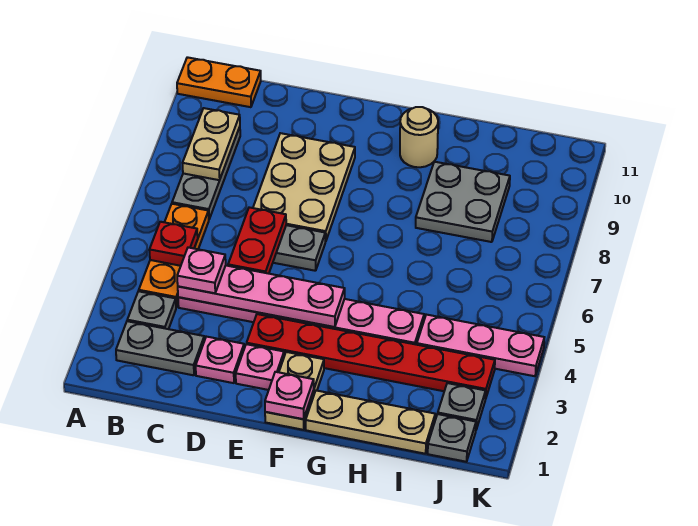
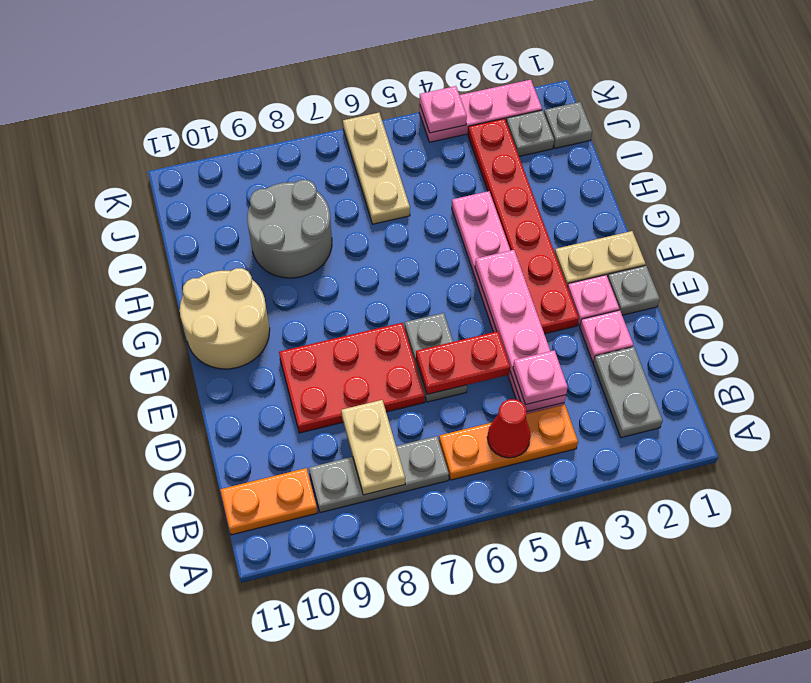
orange 1x2 plate [177,57,261,107] -> orange 1x2 plate turned to [220,468,318,535]
grey 1x1 plate [127,291,176,329] -> grey 1x1 plate moved to [608,265,660,315]
red 1x1 plate [149,222,198,266] -> red 1x1 cone [487,399,531,458]
tan 1x2 plate [183,108,240,180] -> tan 1x2 plate turned to [341,400,405,495]
tan 2x3 plate [253,133,355,242] -> red 2x3 plate [279,323,425,433]
pink 1x1 plate [265,372,314,419] -> pink 1x1 plate moved to [420,86,467,133]
tan 1x3 plate [306,391,435,454] -> tan 1x3 plate moved to [343,113,410,224]
tan 1x1 round brick [400,107,438,167] -> tan 2x2 round brick [180,268,270,369]
grey 2x2 plate [416,162,510,242] -> grey 2x2 round brick [247,180,332,278]
pink 1x3 plate [417,315,544,376] -> pink 1x3 plate turned to [419,80,542,142]

